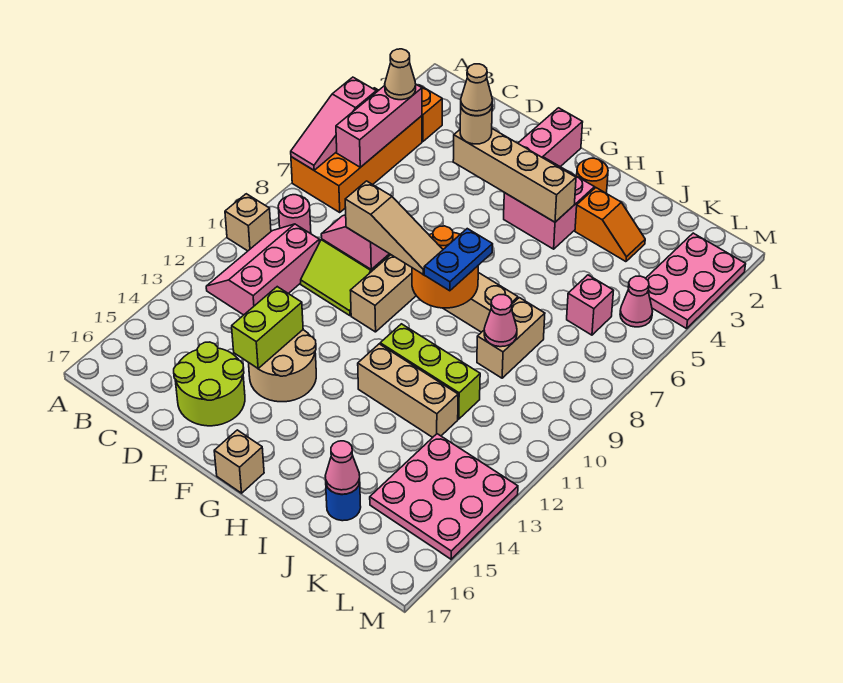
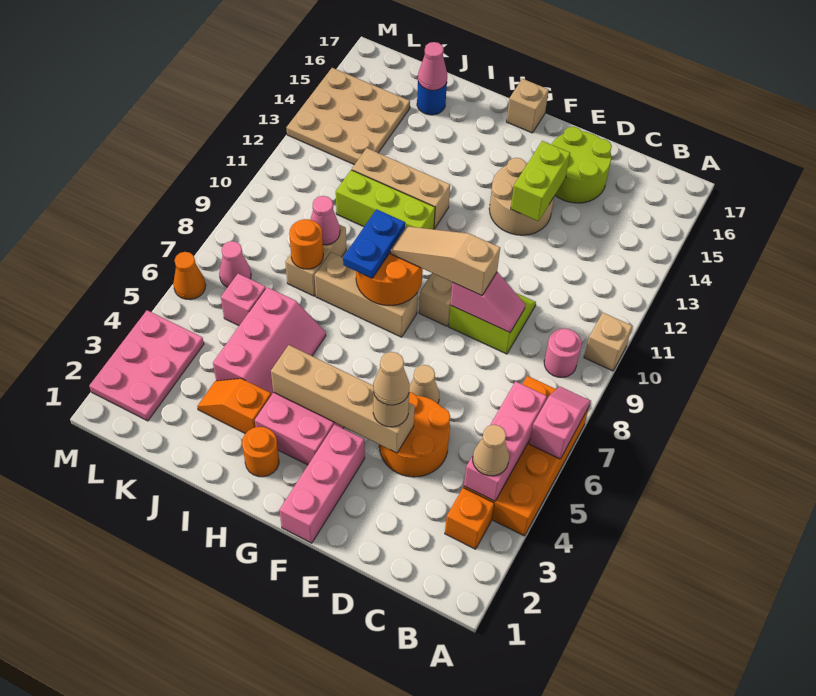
pink 1x3 slope [291,77,376,170] -> pink 1x2 slope [529,387,591,459]
pink 2x3 slope [206,224,320,315] -> pink 2x3 slope moved to [213,287,326,395]
none -> orange 2x2 round brick [379,392,450,477]
none -> tan 1x1 cone [409,365,439,403]
none -> orange 1x1 round brick [289,219,323,269]
pink 3x3 plate [370,434,518,559] -> tan 3x3 plate [286,68,410,165]
pink 1x1 cone [620,276,653,327] -> pink 1x1 cone moved to [219,241,251,287]
none -> orange 1x1 cone [173,252,206,300]

